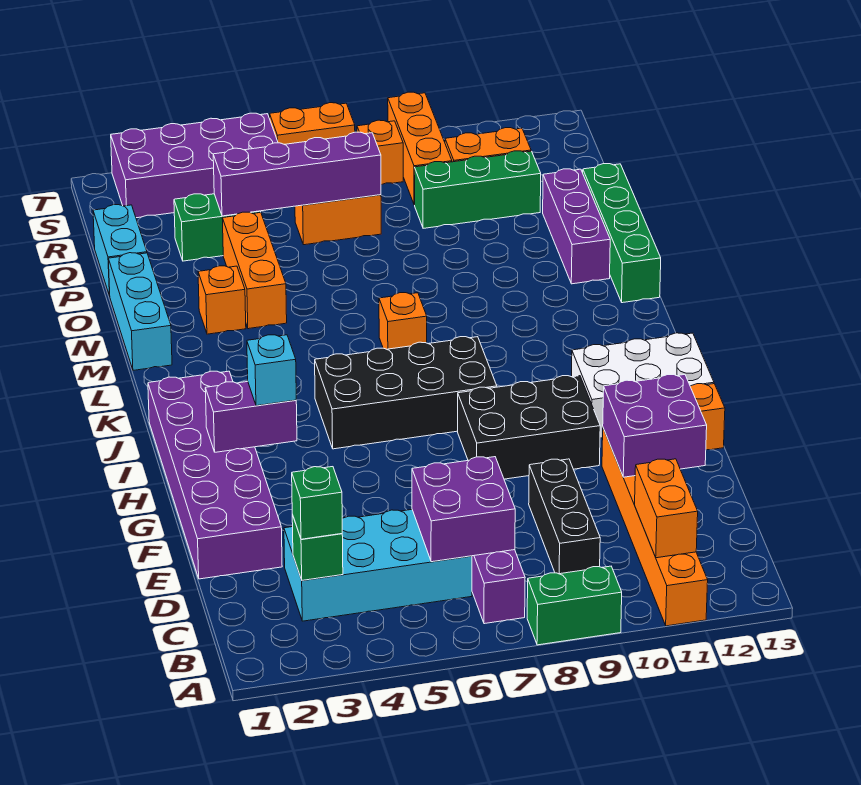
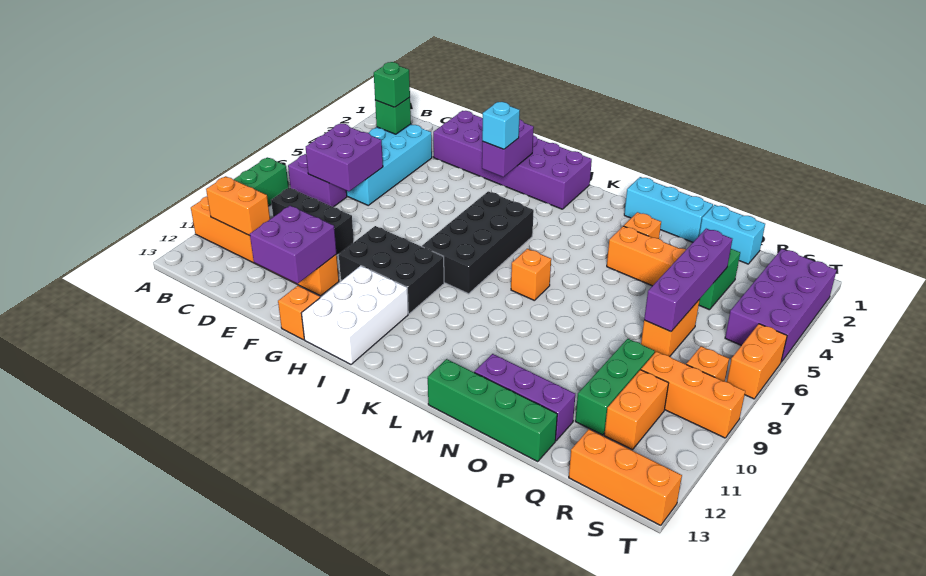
black 2x3 brick [458,376,600,479] -> black 2x3 brick turned to [339,226,444,314]
none -> orange 1x3 brick [569,429,682,525]

